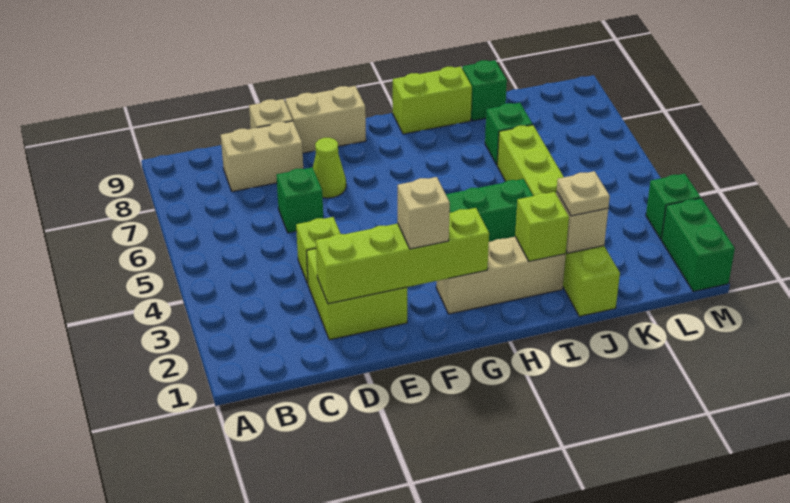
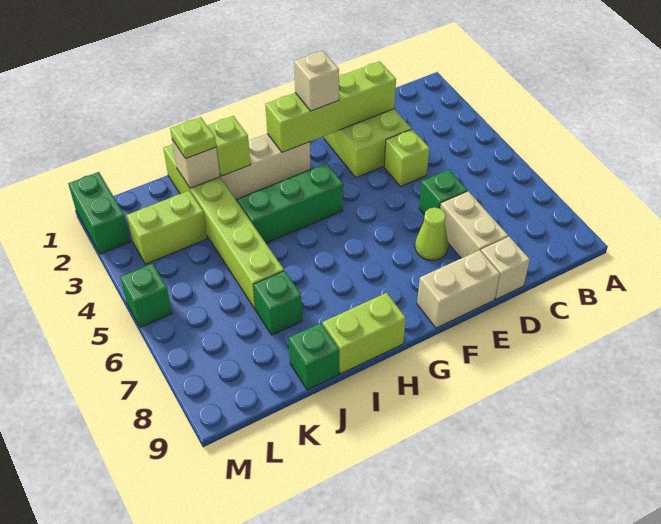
tan 1x2 brick [221,121,303,192] -> tan 1x2 brick turned to [440,191,508,258]
tan 1x1 plate [557,171,610,216] -> lime 1x1 plate [170,117,216,159]
none -> lime 1x2 brick [126,191,207,264]
green 1x1 brick [646,174,701,239] -> green 1x1 brick moved to [120,263,172,327]

